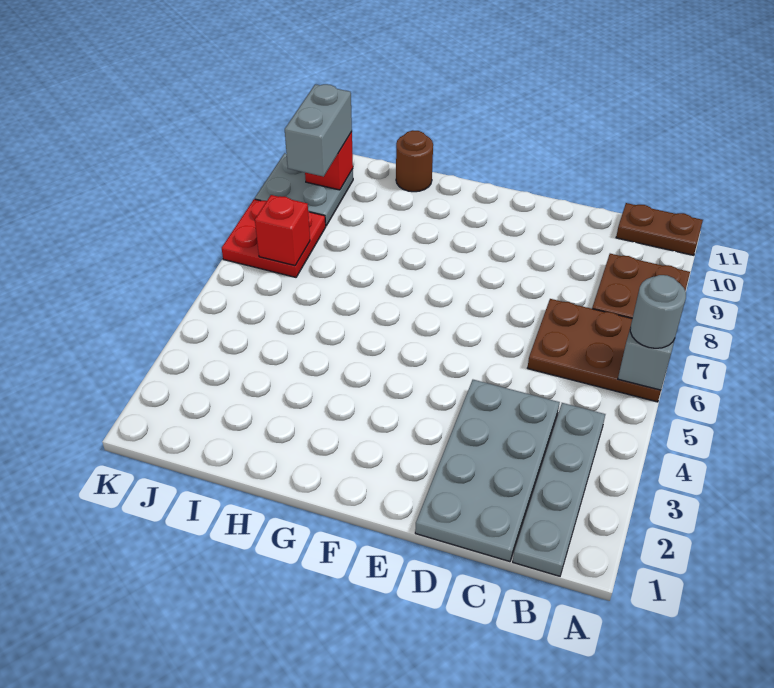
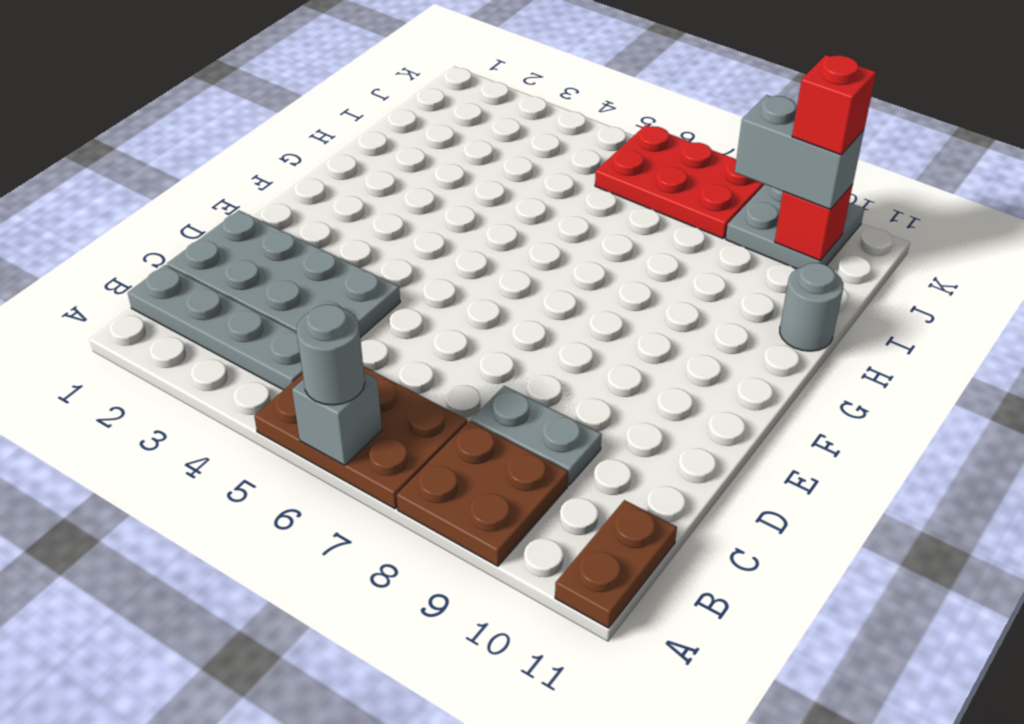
brown 2x3 plate [528,299,661,402] -> brown 2x3 plate turned to [254,366,467,509]
none -> grey 1x2 plate [471,386,602,485]
brown 1x1 round brick [396,130,433,192] -> grey 1x1 round brick [780,263,843,351]
red 2x2 plate [222,199,326,277] -> red 2x3 plate [595,125,765,238]
red 1x1 brick [255,195,310,265] -> red 1x1 brick moved to [792,55,876,155]

